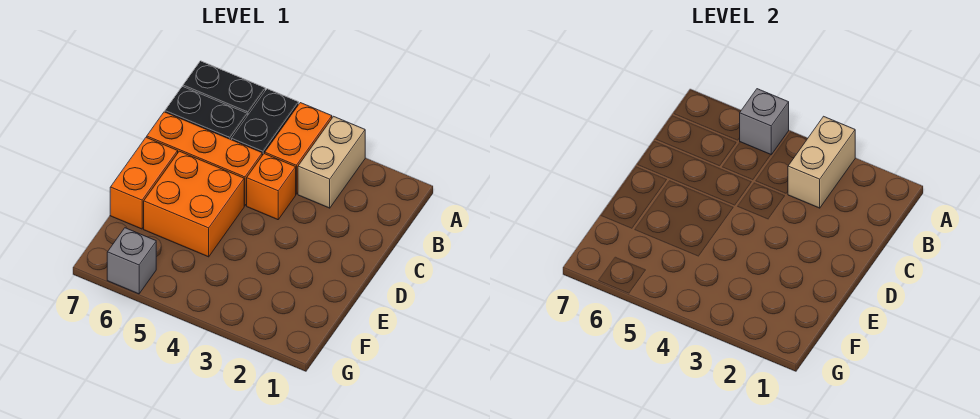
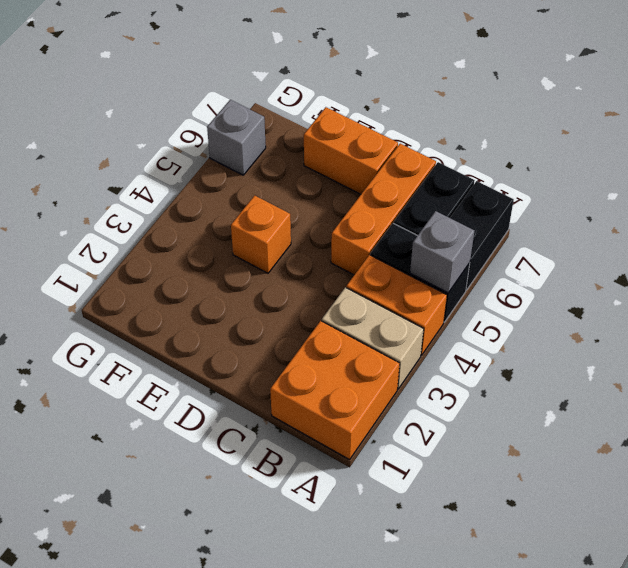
tan 1x2 brick [788,116,855,208] -> none
orange 1x1 brick [247,154,296,220] -> orange 1x1 brick moved to [231,195,291,273]
orange 2x2 brick [144,151,244,257] -> orange 2x2 brick moved to [270,321,400,460]

